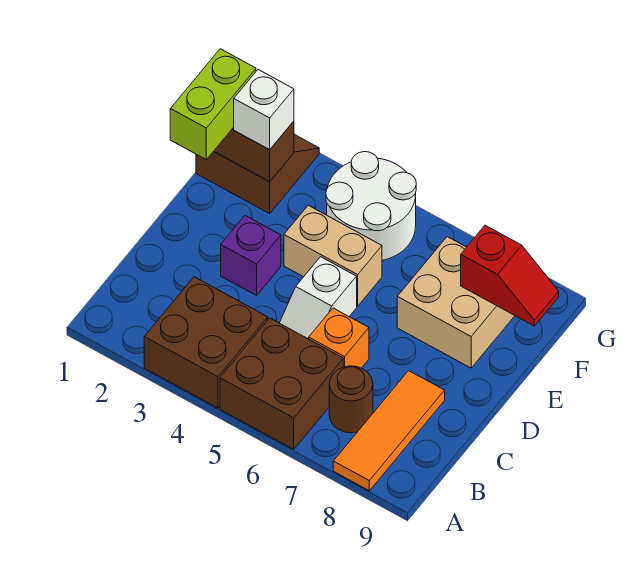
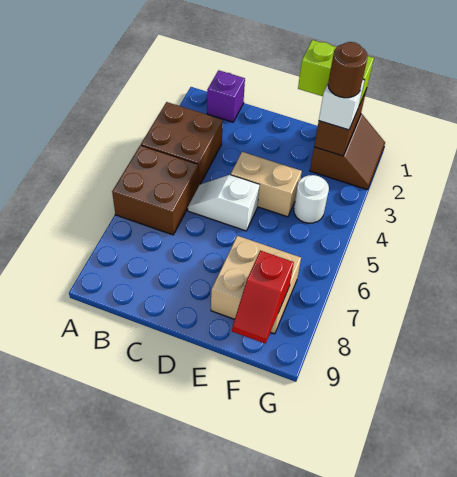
orange 1x3 tile [333,371,445,491] -> none
brown 1x1 round brick [329,366,373,433] -> brown 1x1 round brick moved to [328,42,368,98]
orange 1x1 brick [309,308,369,368] -> none
purple 1x1 brick [221,216,281,296] -> purple 1x1 brick moved to [207,70,245,122]
tan 1x2 brick [284,205,382,306] -> tan 1x2 brick turned to [231,152,302,217]
white 2x2 round brick [326,152,416,260] -> white 1x1 round brick [294,175,329,223]

